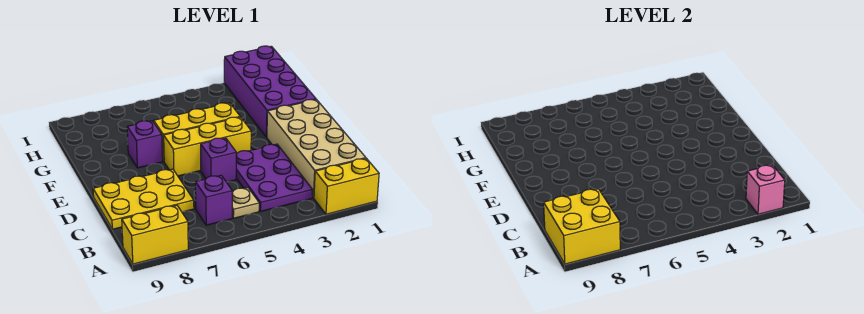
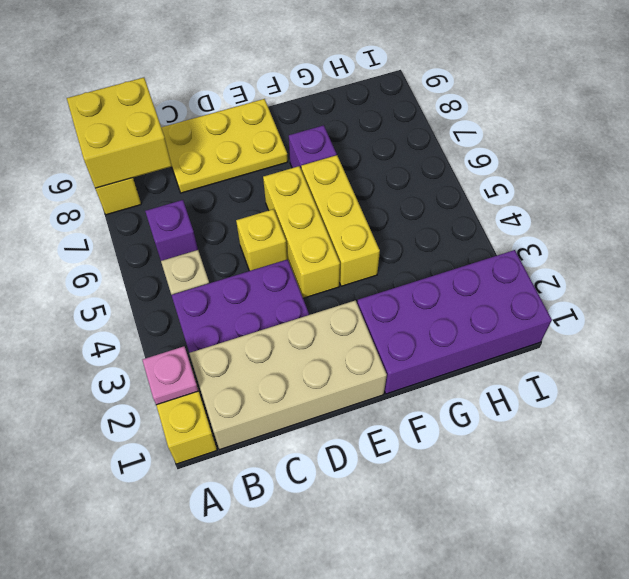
pink 1x1 brick [746,165,785,214] -> pink 1x1 plate [143,346,198,405]
yellow 2x3 plate [93,169,194,229] -> yellow 2x3 plate turned to [161,99,288,193]
purple 1x1 brick [201,138,236,182] -> yellow 1x1 brick [236,209,287,271]

